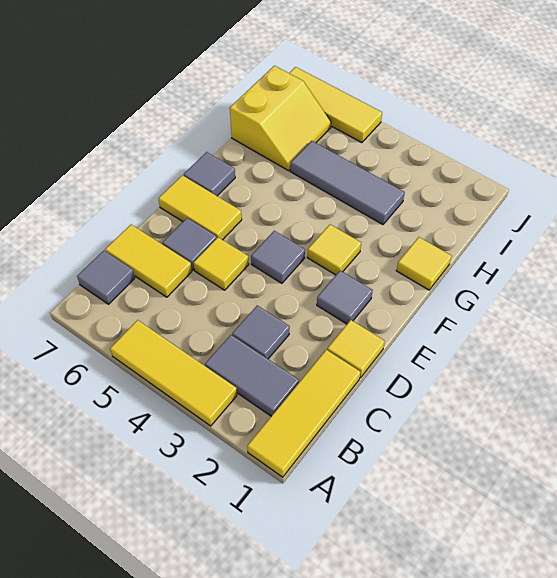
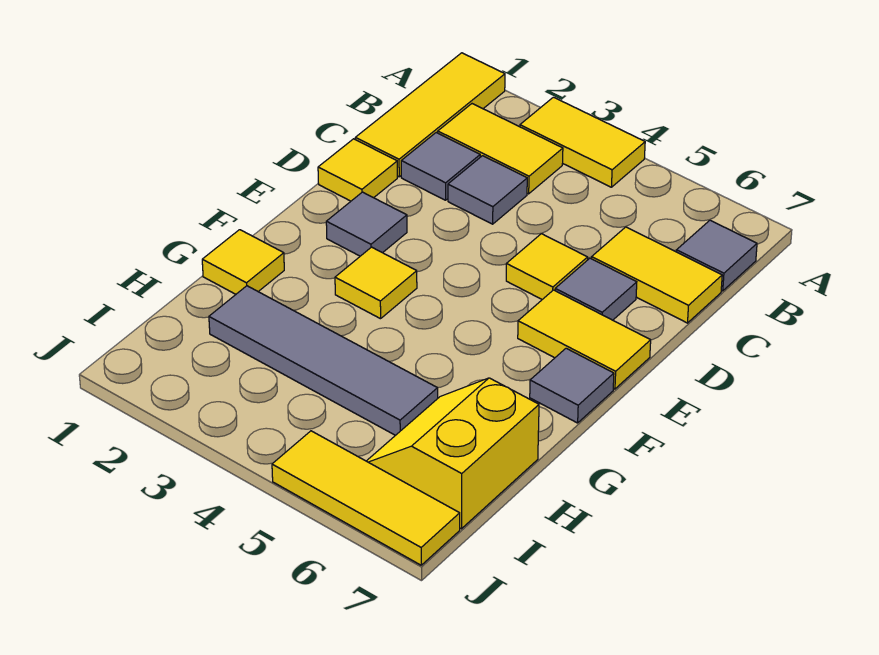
yellow 1x3 tile [110,320,237,426] -> yellow 1x2 tile [520,97,645,187]
grey 1x2 tile [205,335,299,416] -> yellow 1x2 tile [438,104,563,194]
grey 1x1 tile [251,231,305,283] -> grey 1x1 tile moved to [401,133,480,200]
grey 1x3 tile [290,141,405,225] -> grey 1x4 tile [209,286,438,435]

